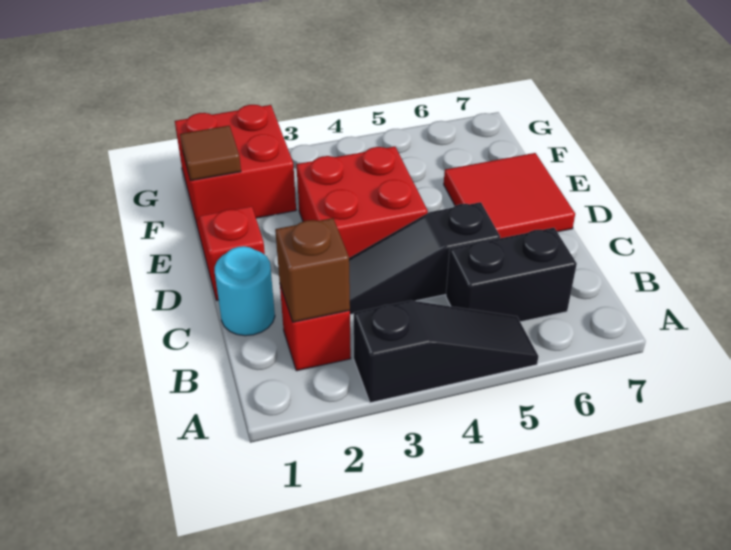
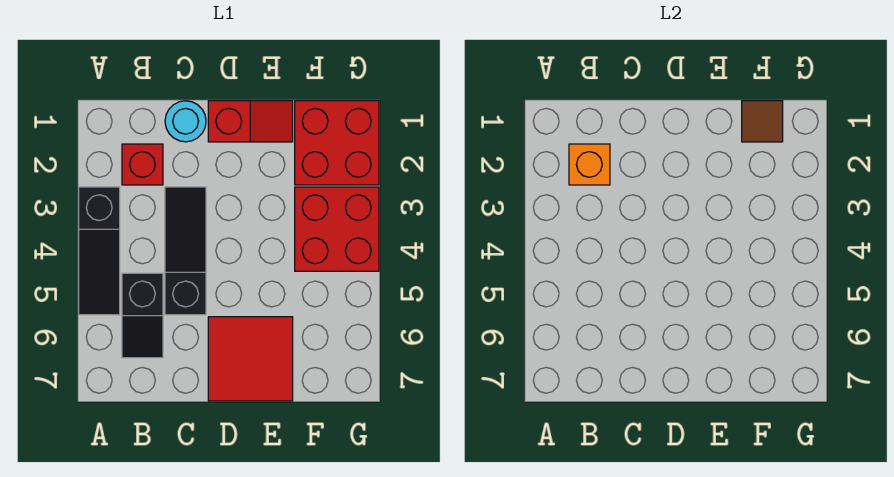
brown 1x1 brick [275,218,350,322] -> orange 1x1 brick [569,144,610,185]
black 1x2 brick [446,228,577,322] -> black 1x2 slope [122,273,163,358]
red 2x2 brick [296,147,428,258] -> red 2x2 brick moved to [295,187,379,271]

